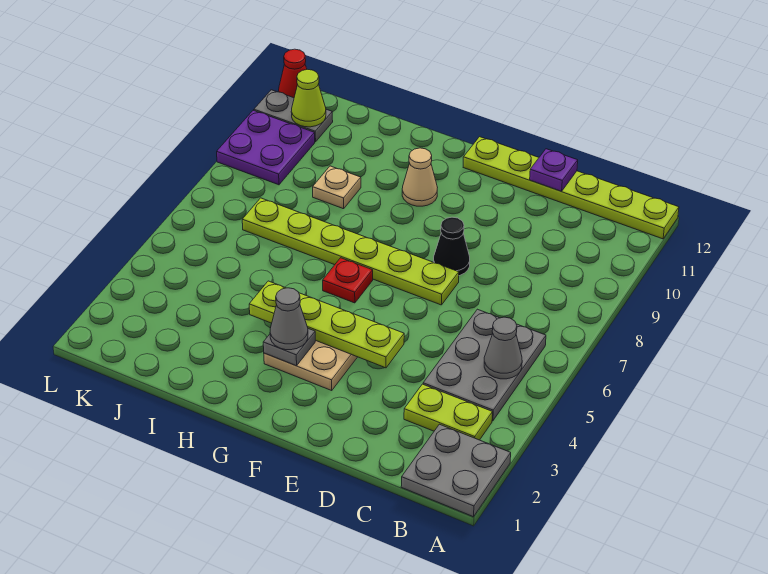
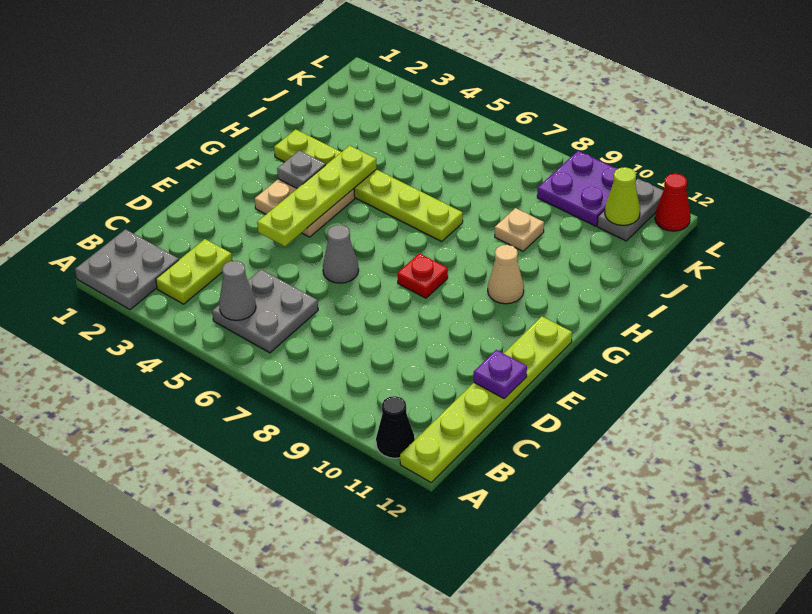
grey 2x3 plate [423,309,546,421] -> grey 2x2 plate [212,269,318,353]
lime 1x6 plate [242,198,459,305] -> lime 1x6 plate turned to [274,129,463,242]
black 1x1 cone [434,217,470,276] -> black 1x1 cone moved to [376,396,415,458]
grey 1x1 cone [270,288,308,350] -> grey 1x1 cone moved to [323,225,359,283]
red 1x1 plate [323,258,373,303] -> red 1x1 plate moved to [397,253,448,298]

